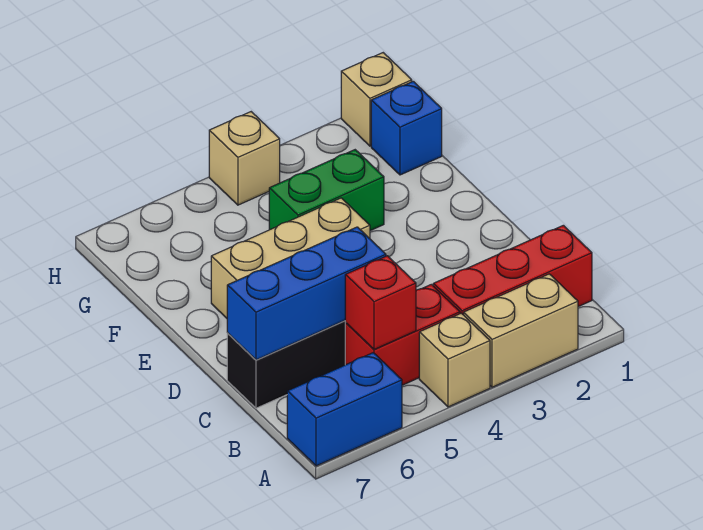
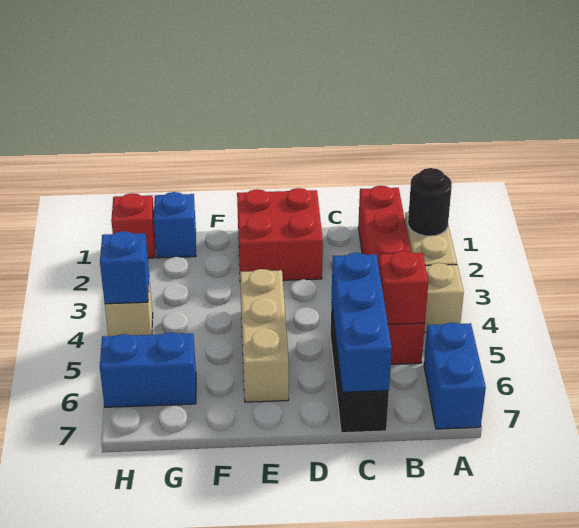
none -> black 1x1 round brick [408,168,452,236]
none -> red 2x2 brick [237,188,323,280]
green 1x2 brick [269,150,384,231] -> none
none -> blue 1x2 brick [100,332,196,407]
tan 1x1 brick [341,53,412,146] -> red 1x1 brick [111,193,155,258]
none -> blue 1x1 brick [100,231,149,304]

